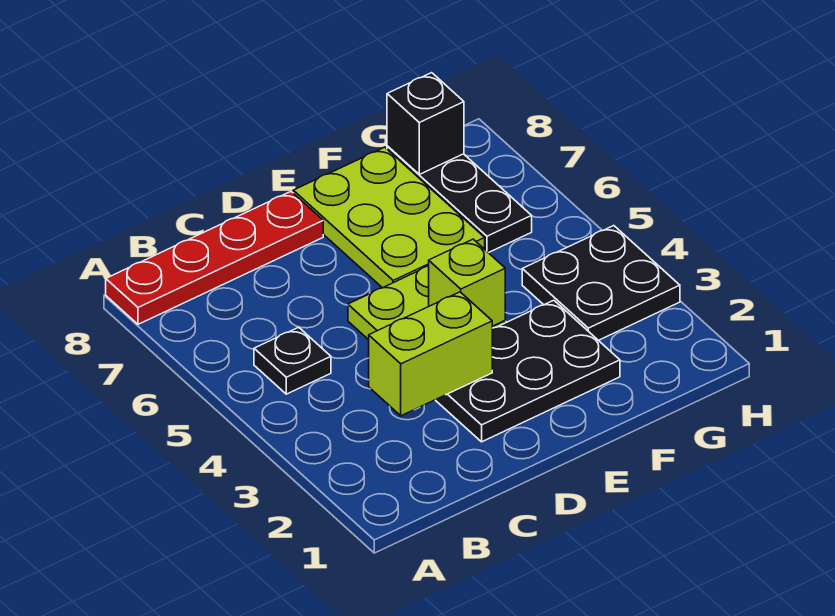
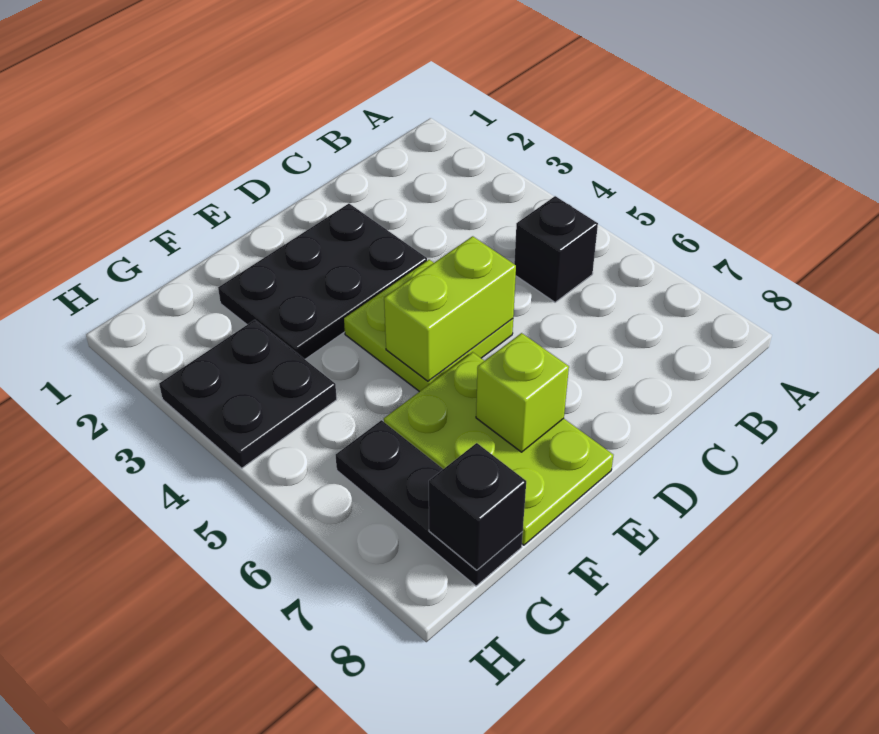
red 1x4 plate [106,192,323,324] -> none
black 1x1 plate [254,327,331,394] -> black 1x1 brick [514,196,598,302]
lime 1x2 brick [369,292,492,416] -> lime 1x2 brick moved to [384,236,516,381]
lime 1x1 brick [429,239,505,326] -> lime 1x1 brick moved to [476,333,569,452]

